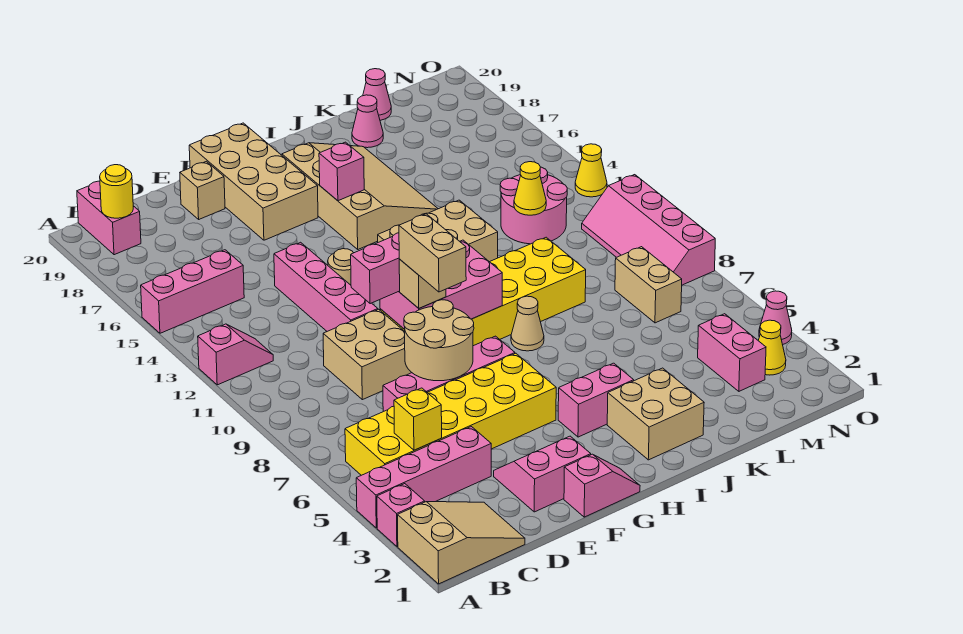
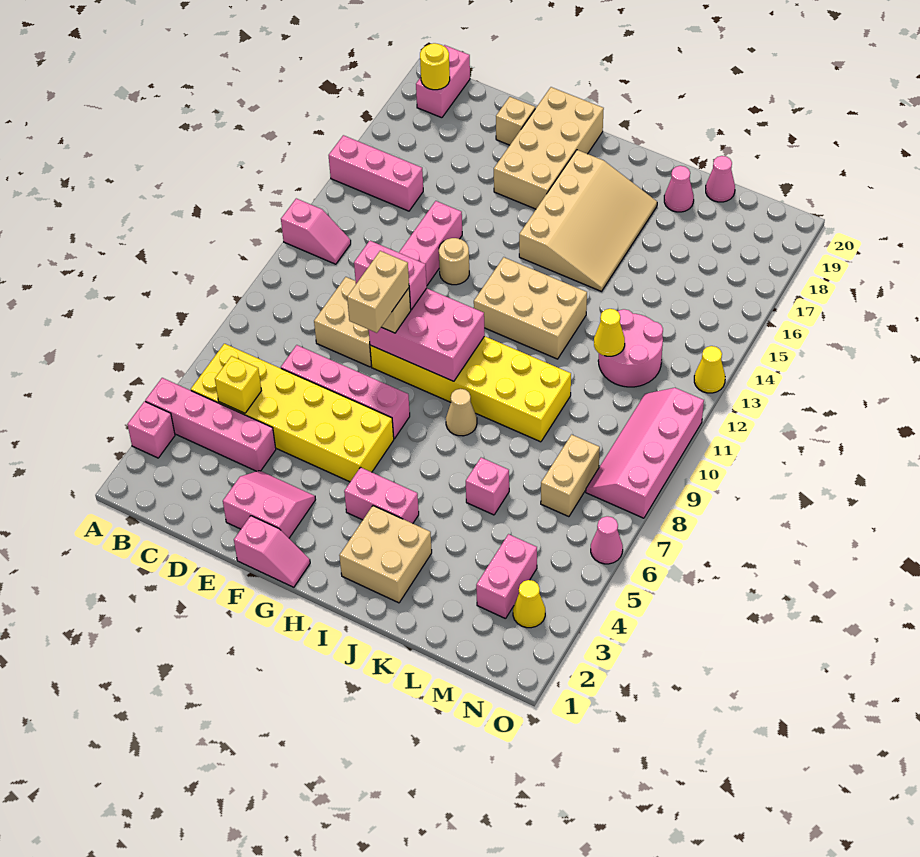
tan 2x3 slope [398,502,525,584] -> none
tan 2x2 round brick [404,300,474,381] -> none
pink 1x1 brick [319,142,364,201] -> pink 1x1 brick moved to [466,458,509,515]
pink 1x1 cone [759,291,792,345] -> pink 1x1 cone moved to [591,516,623,564]

